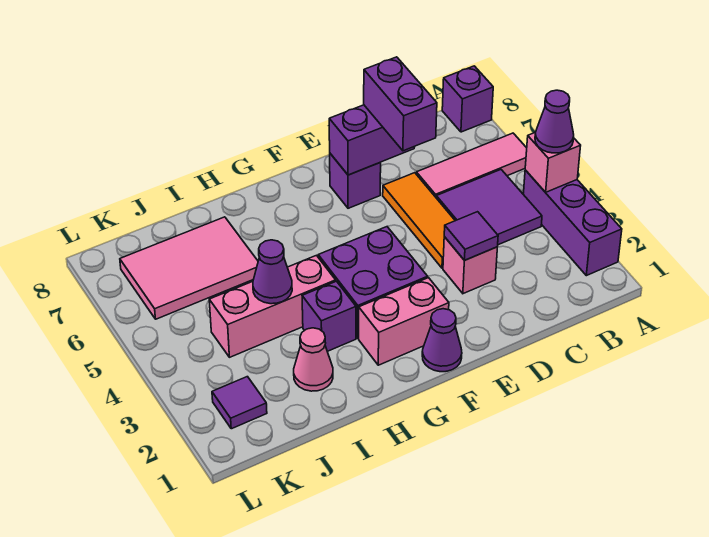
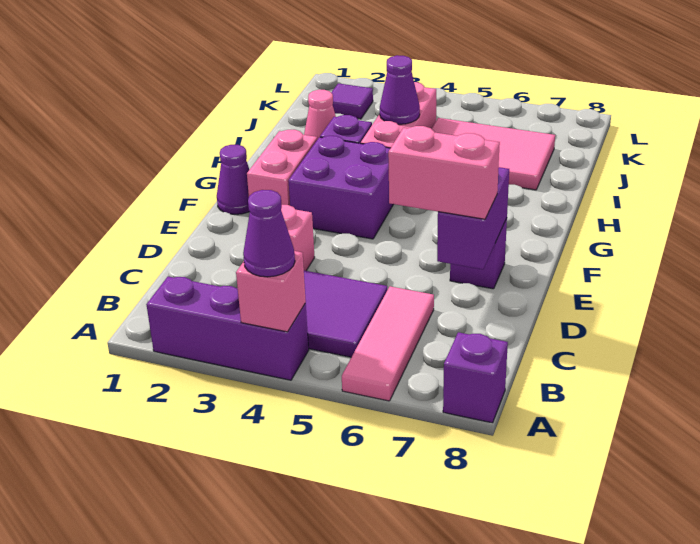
purple 1x1 tile [444,212,498,260] -> none
orange 1x3 tile [383,173,455,268] -> none
purple 1x2 brick [364,57,437,151] -> pink 1x2 brick [388,126,500,219]
pink 2x3 tile [120,217,258,319] -> pink 2x3 tile turned to [432,118,555,190]

